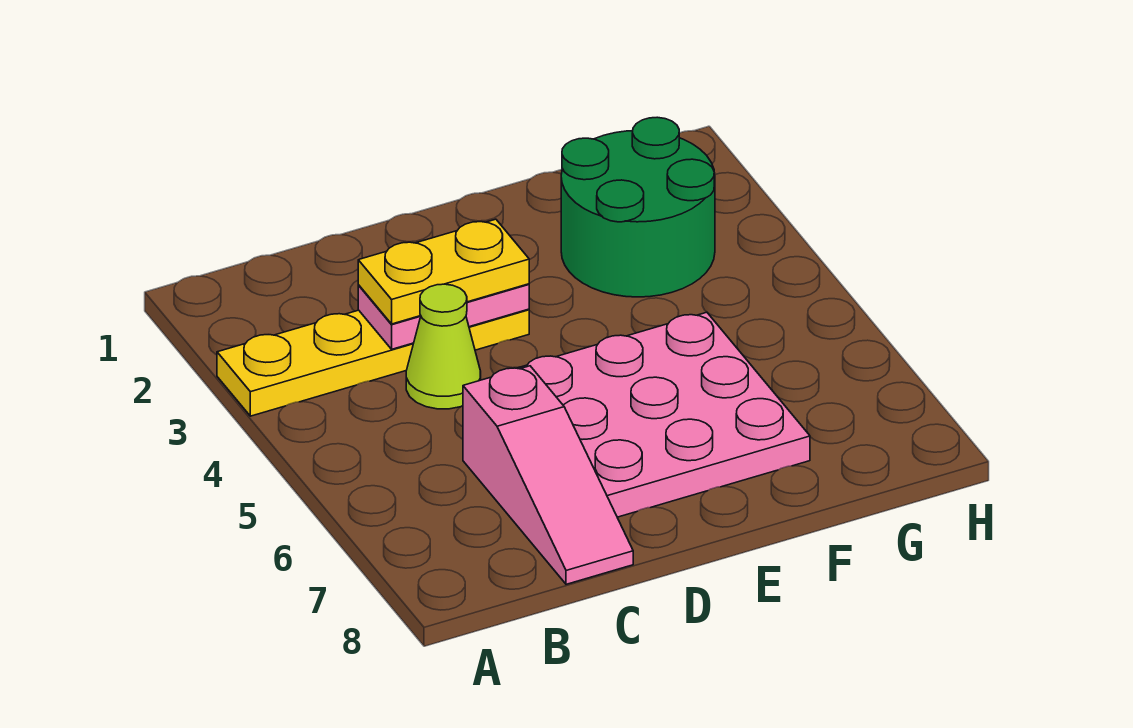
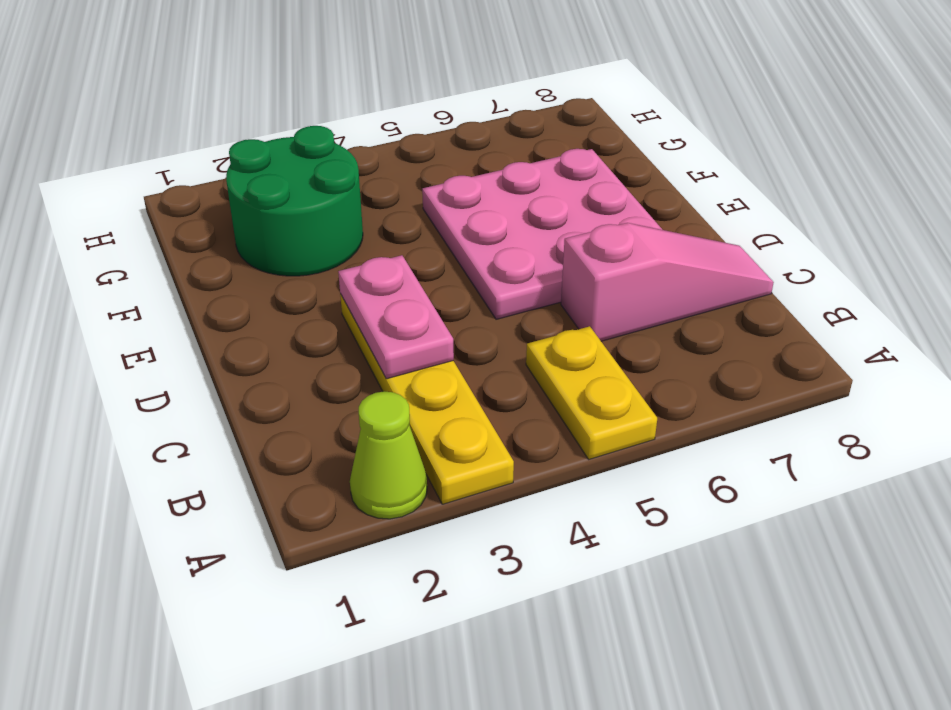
yellow 1x2 plate [358,219,529,324] -> yellow 1x2 plate moved to [526,326,657,459]
lime 1x1 cone [406,284,481,409] -> lime 1x1 cone moved to [350,392,427,519]

